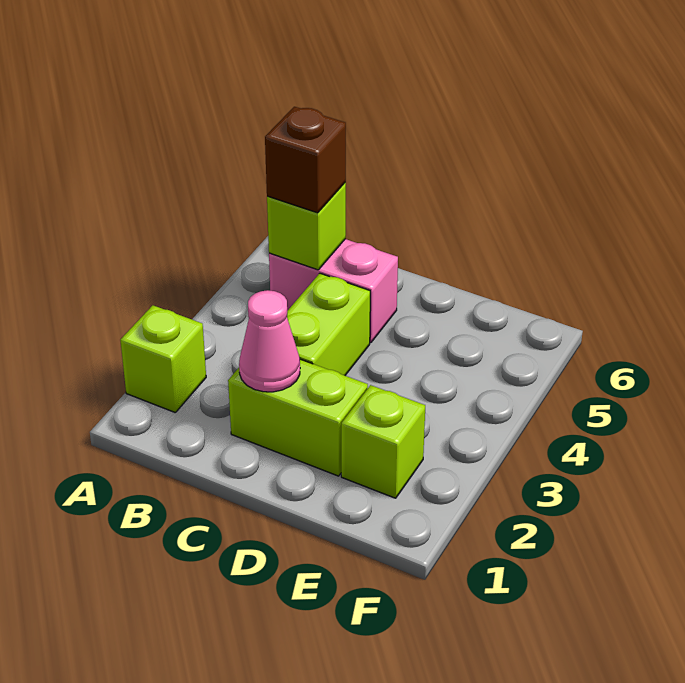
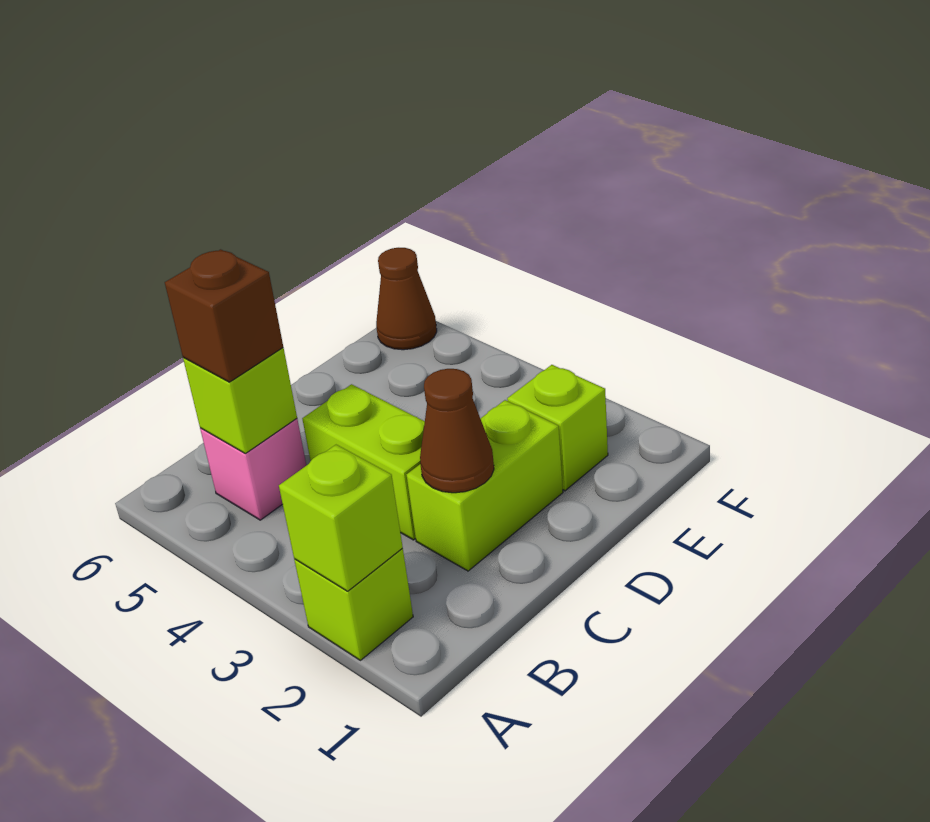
none -> lime 1x1 brick [279,445,403,591]
pink 1x2 brick [269,239,398,343] -> pink 1x1 brick [200,419,306,520]
pink 1x1 cone [239,290,300,392] -> brown 1x1 cone [420,369,494,493]
none -> brown 1x1 cone [376,248,437,350]

